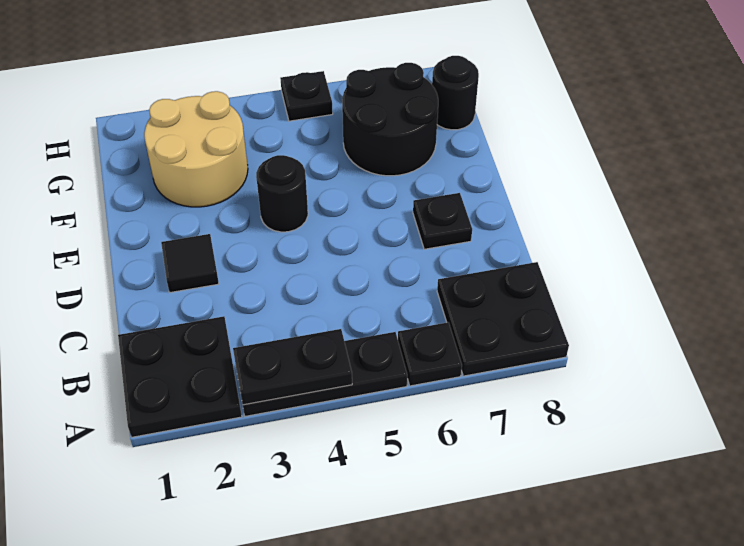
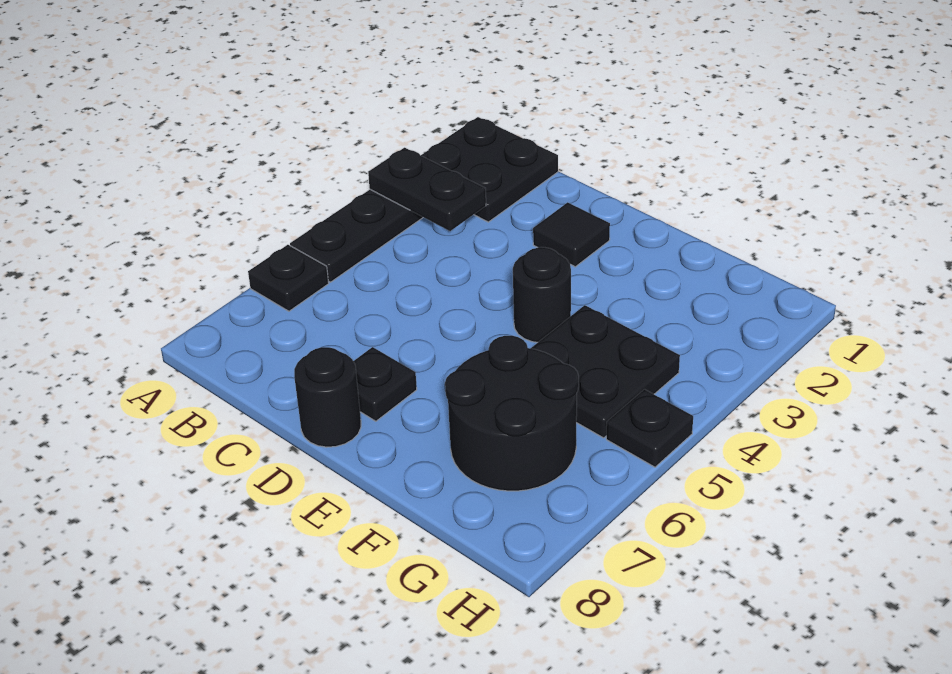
black 1x2 plate [233,329,352,405] -> black 1x2 plate turned to [368,148,486,231]
black 2x2 plate [437,262,569,376] -> black 2x2 plate moved to [531,305,680,438]
tan 2x2 round brick [144,91,248,207] -> none
black 1x1 round brick [432,56,479,130] -> black 1x1 round brick moved to [294,347,361,447]

